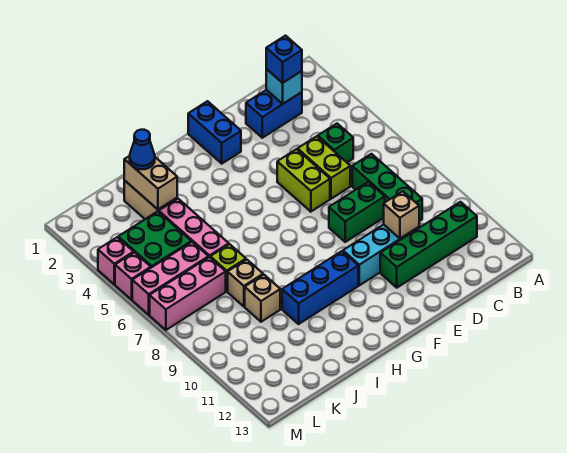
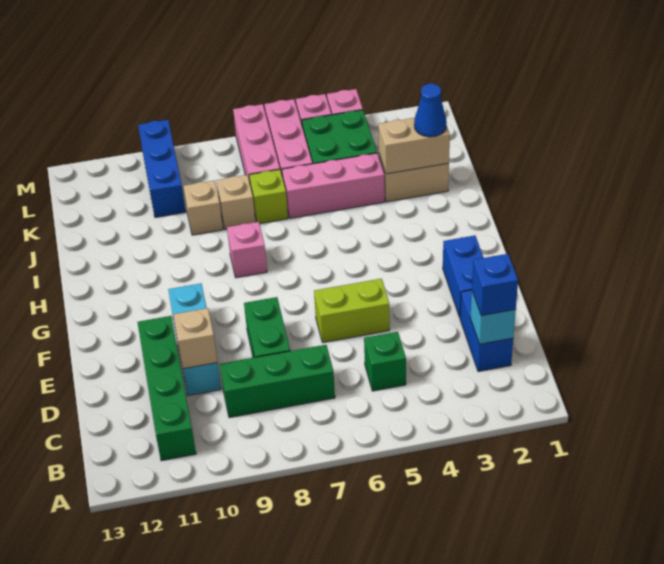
lime 1x2 brick [298,136,350,199] -> none
blue 1x2 brick [188,101,241,164] -> blue 1x2 brick turned to [443,235,484,317]
blue 1x3 brick [282,251,358,324] -> blue 1x3 brick moved to [138,120,186,217]
none -> pink 1x1 brick [227,222,267,278]

